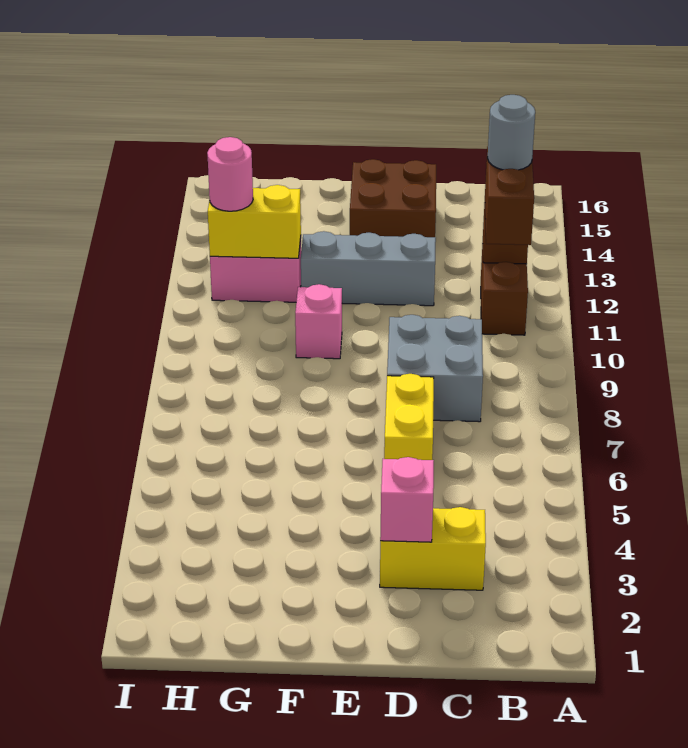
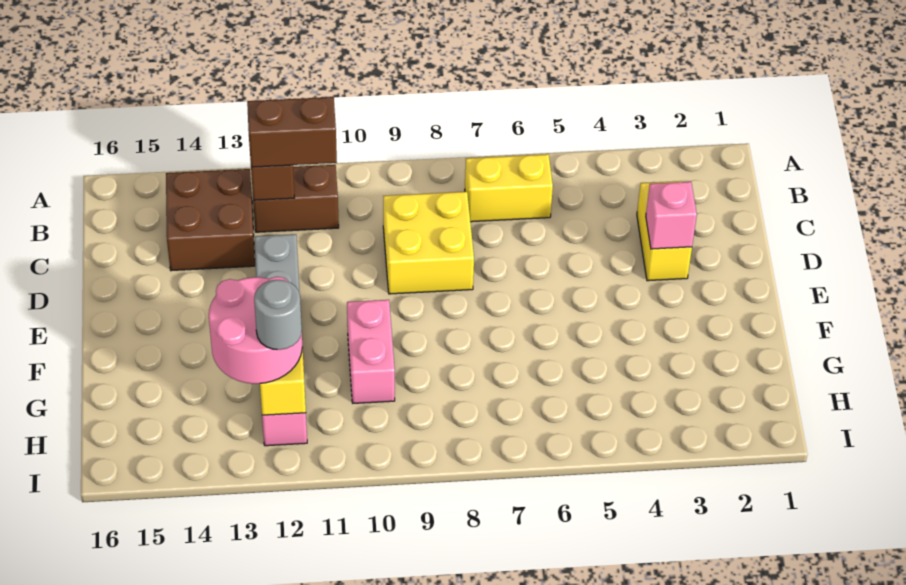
grey 1x1 round brick [488,95,535,170] -> grey 1x1 round brick moved to [254,280,302,350]
grey 2x2 brick [387,315,483,422] -> yellow 2x2 brick [383,192,474,294]
yellow 1x2 brick [384,374,434,460] -> yellow 1x2 brick moved to [465,154,553,222]
brown 2x2 brick [350,159,436,237] -> brown 2x2 brick moved to [166,169,255,271]
pink 1x1 brick [295,284,342,359] -> pink 1x2 brick [347,300,395,403]
pink 1x1 round brick [207,137,253,211] -> pink 2x2 round brick [209,277,302,384]

